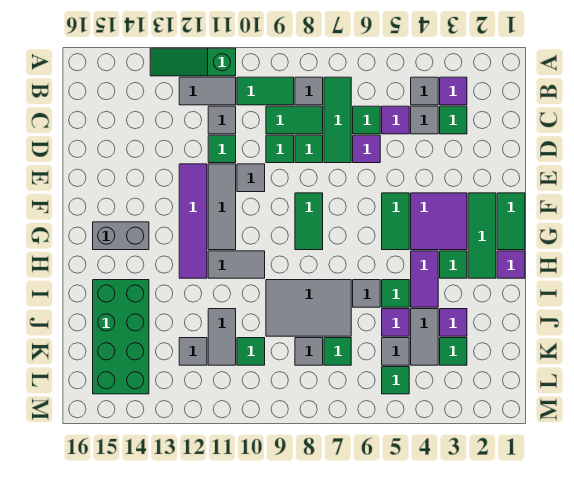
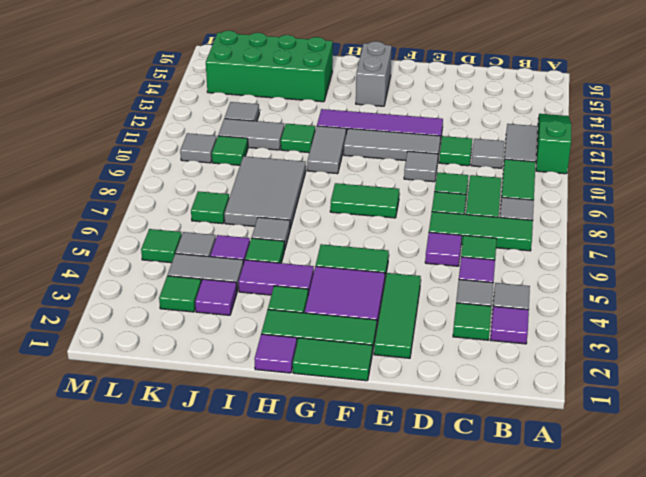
none -> green 1x3 tile [374,273,421,358]
none -> green 1x1 tile [281,124,315,153]
grey 1x1 tile [295,338,323,365] -> grey 1x1 tile moved to [180,133,217,163]

